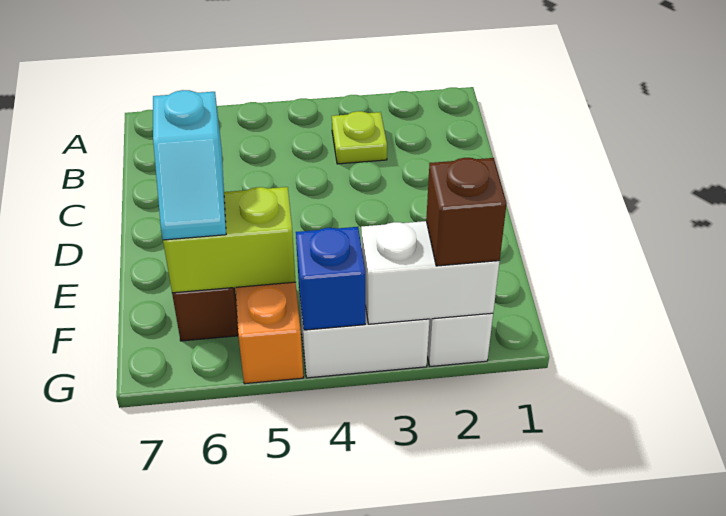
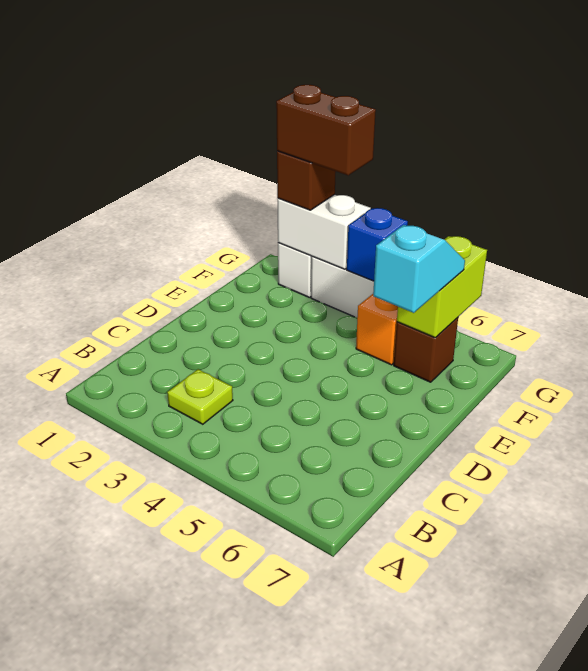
lime 1x2 brick [163,187,296,293] -> lime 1x2 brick turned to [397,236,487,338]
none -> brown 1x2 brick [276,85,376,175]

